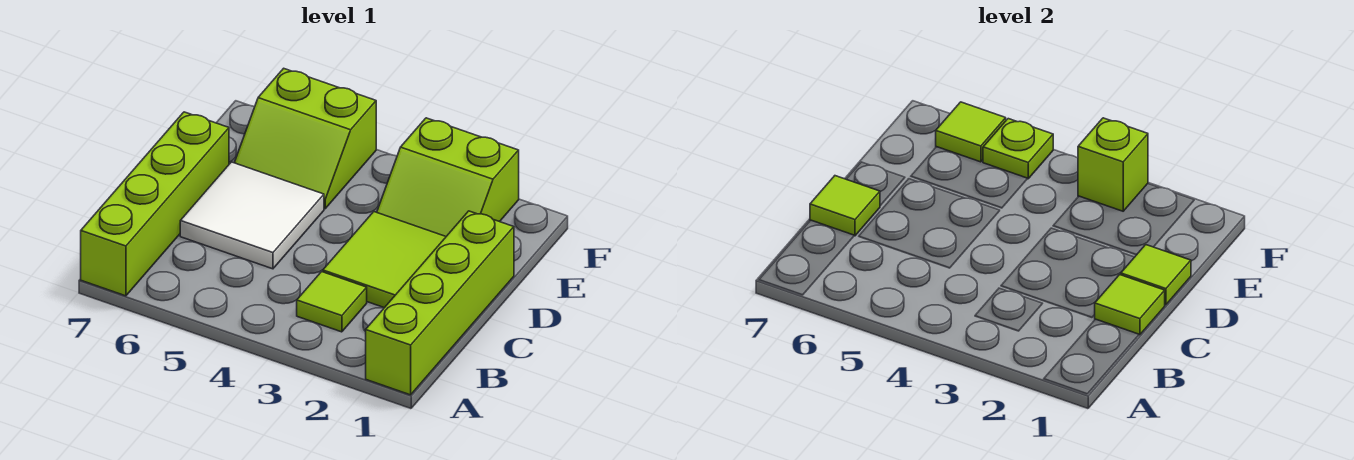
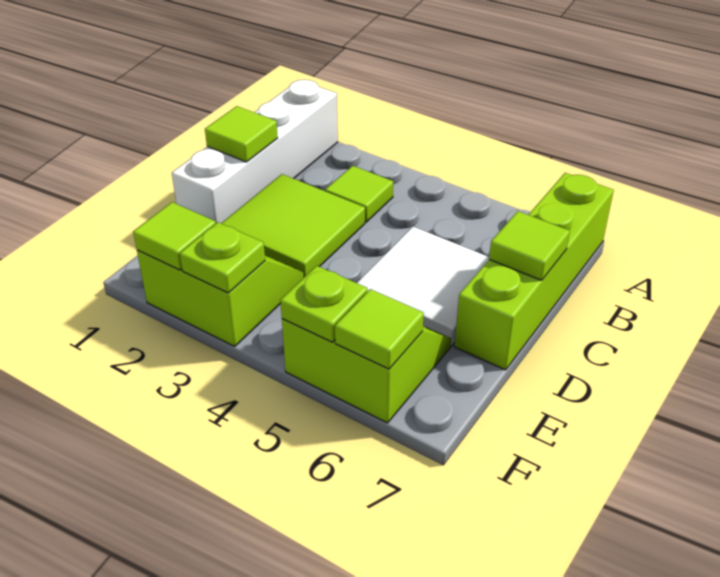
lime 1x4 brick [366,211,514,395] -> white 1x4 brick [172,80,338,223]
lime 1x1 tile [1121,245,1191,305] -> lime 1x1 tile moved to [133,202,216,270]
lime 1x1 brick [1078,118,1148,211] -> lime 1x1 plate [180,222,265,293]

